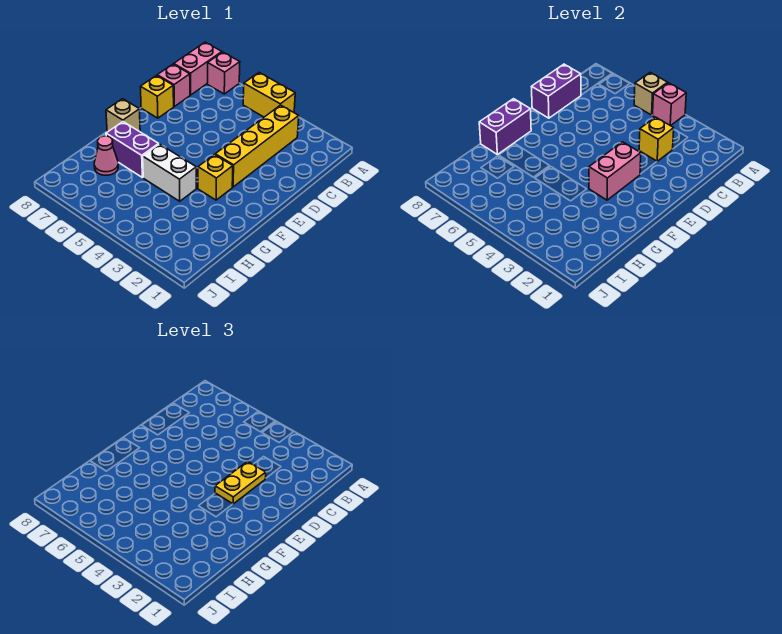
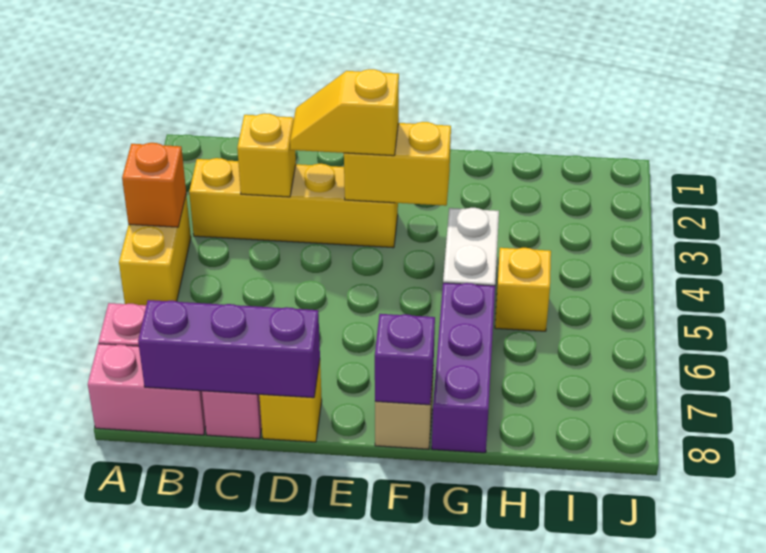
pink 1x1 brick [653,83,686,126] -> orange 1x1 brick [122,143,186,227]
tan 1x1 brick [634,73,668,115] -> none
purple 1x2 brick [531,64,581,118] -> purple 1x3 brick [138,300,320,398]
yellow 1x2 plate [215,461,266,504] -> yellow 1x2 slope [290,69,399,156]
pink 1x2 brick [589,142,641,200] -> yellow 1x2 brick [344,122,451,206]
yellow 1x1 brick [198,155,233,200] -> yellow 1x1 brick moved to [495,248,551,331]
purple 1x2 brick [479,99,531,154] -> purple 1x1 brick [375,314,435,405]
purple 1x2 brick [106,122,159,178] -> purple 1x3 brick [432,283,495,453]
pink 1x1 cone [94,136,118,175] -> none

